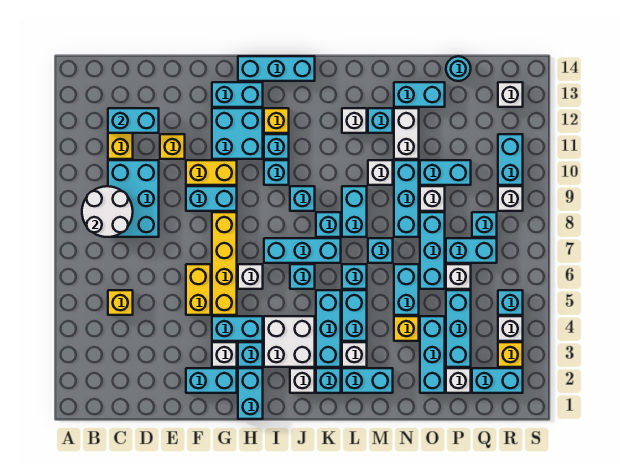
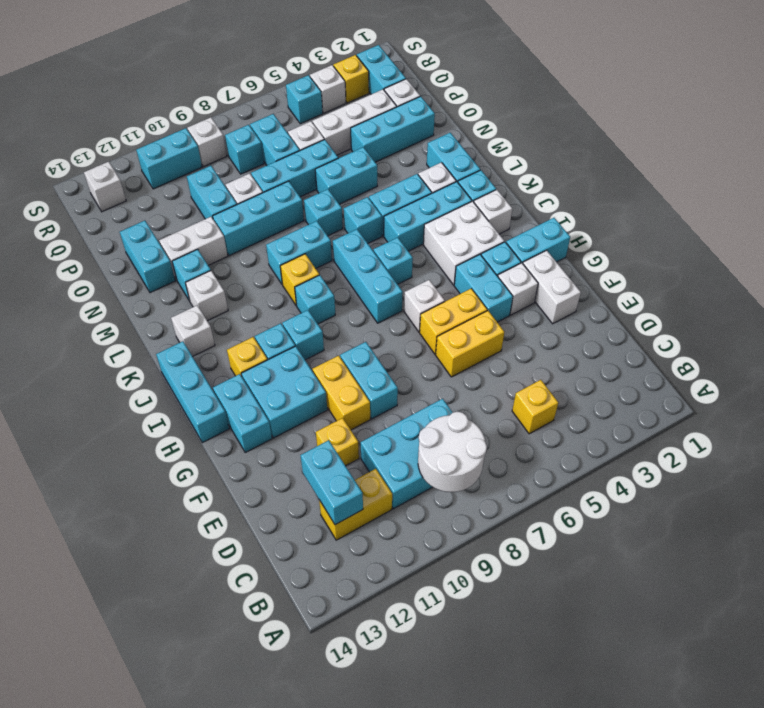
cyan 1x2 brick [186,368,237,393] -> white 1x2 brick [523,250,581,324]
yellow 1x4 brick [212,212,237,315] -> yellow 1x2 brick [420,289,487,354]
cyan 1x1 brick [316,212,341,237] -> none
white 1x1 brick [368,160,393,185] -> white 1x1 brick moved to [171,305,215,356]
yellow 1x1 brick [394,316,419,341] -> yellow 1x1 brick moved to [280,254,319,306]
cyan 1x3 brick [446,290,471,367] -> white 1x3 brick [313,89,397,155]
cyan 1x1 round brick [446,56,471,81] -> none

